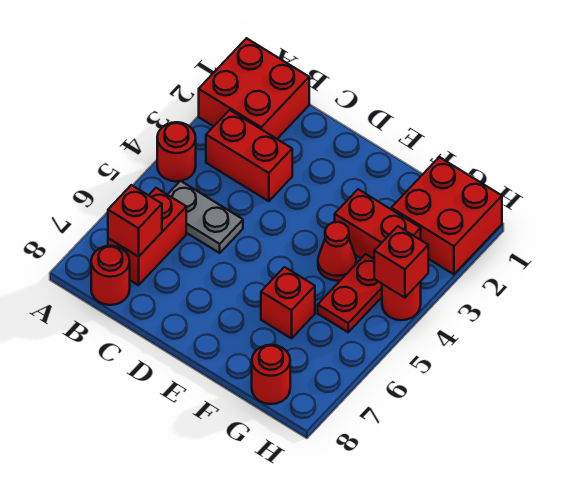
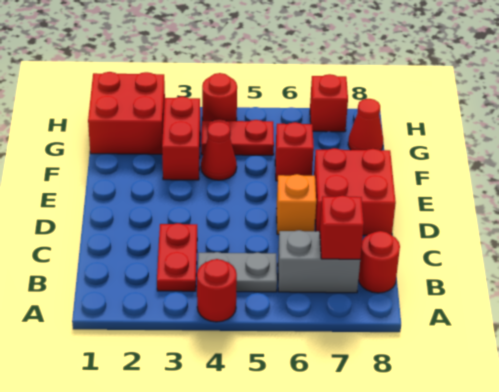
red 2x2 brick [199,38,309,139] -> red 2x2 brick moved to [314,148,396,235]
red 1x2 brick [206,110,292,201] -> red 1x2 plate [157,223,197,291]
grey 1x2 plate [167,181,243,253] -> grey 1x2 plate turned to [198,252,277,292]
red 1x2 brick [108,188,186,285] -> grey 1x2 brick [278,230,360,293]
none -> orange 1x1 brick [277,174,316,235]
red 1x1 round brick [252,345,290,404] -> red 1x1 cone [348,99,383,150]
red 1x1 brick [374,226,428,298] -> red 1x1 brick moved to [310,74,348,132]

